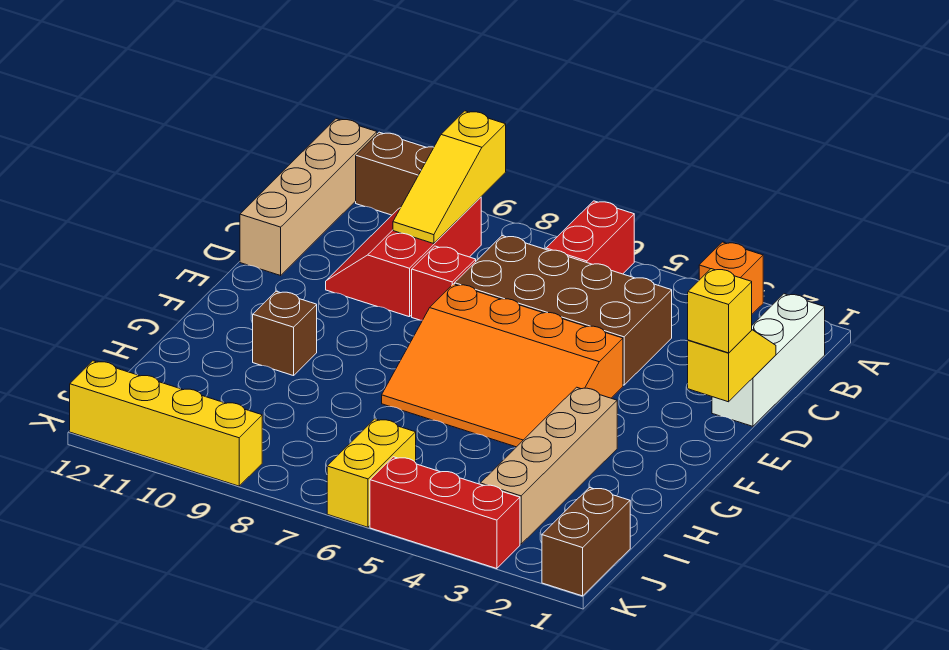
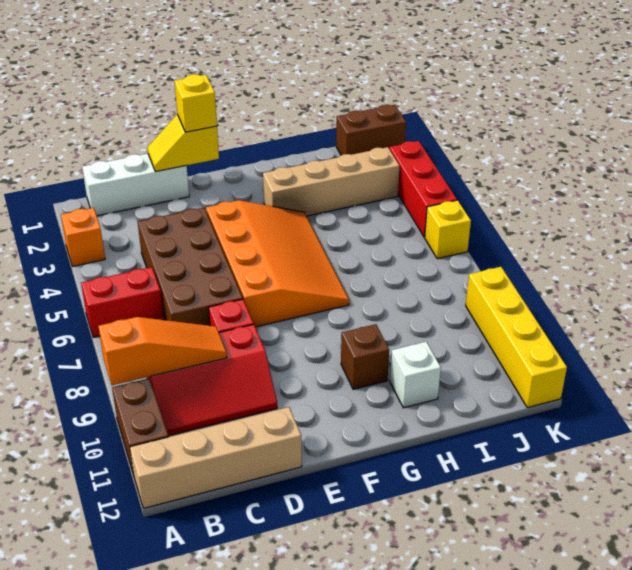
yellow 1x3 slope [393,111,506,244] -> orange 1x3 slope [98,317,227,385]
none -> white 1x1 brick [390,342,441,408]
yellow 1x2 brick [327,419,416,527] -> yellow 1x1 brick [425,200,471,259]

